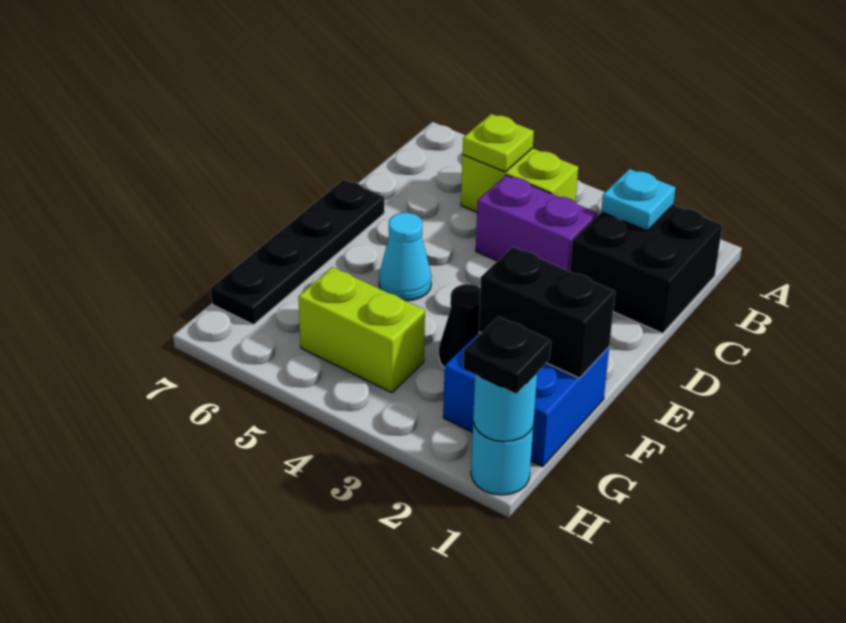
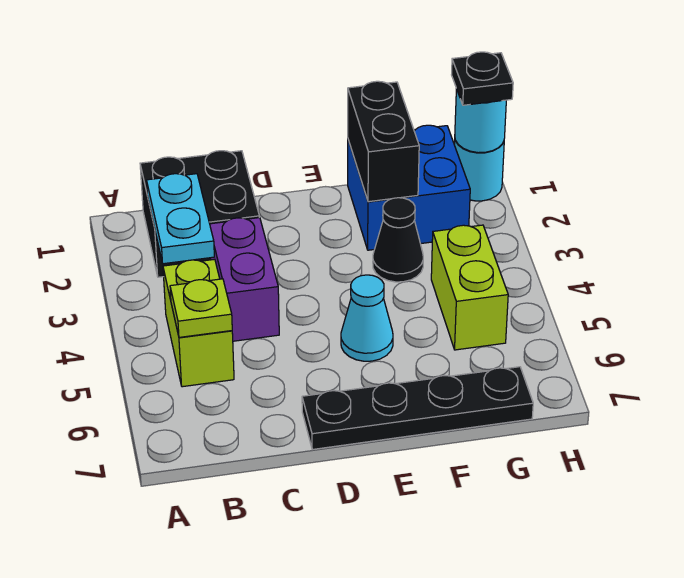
cyan 1x1 plate [601,169,675,231] -> cyan 1x2 plate [147,174,214,264]

